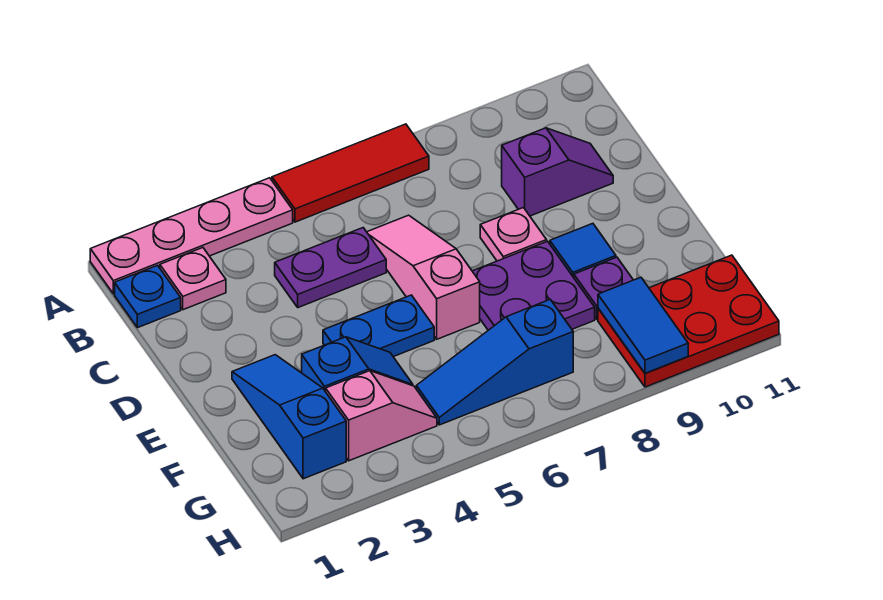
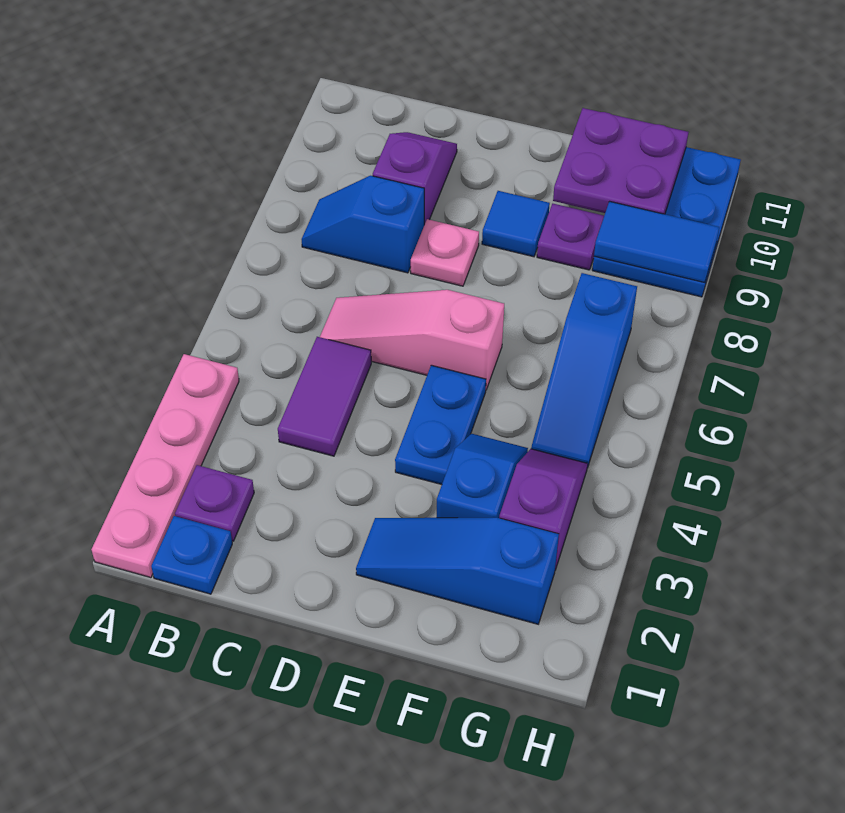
red 1x3 tile [272,124,429,222] -> none
pink 1x1 plate [160,248,226,310] -> purple 1x1 plate [175,465,254,541]
none -> blue 1x2 slope [302,176,424,273]
purple 1x2 plate [275,228,386,308] -> purple 1x2 tile [278,337,371,456]
purple 2x2 plate [472,241,595,330] -> purple 2x2 plate moved to [553,108,688,214]
pink 1x2 slope [326,371,437,461] -> purple 1x2 slope [499,449,588,570]
red 2x3 plate [598,255,779,387] -> blue 2x3 plate [592,147,741,297]

